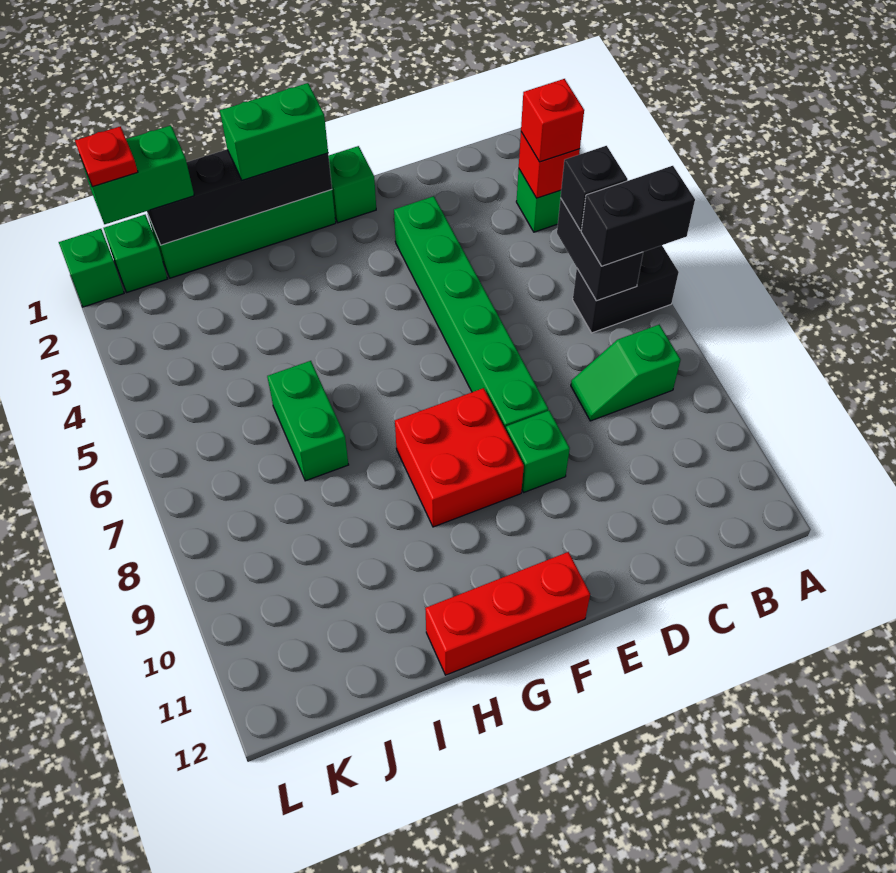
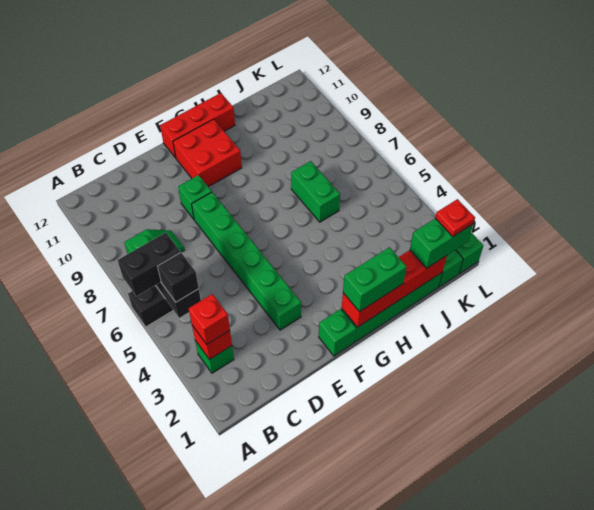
red 2x2 brick [395,388,524,527] -> red 2x2 brick moved to [173,119,242,187]
black 1x4 brick [147,150,332,245] -> red 1x4 brick [342,250,447,327]

